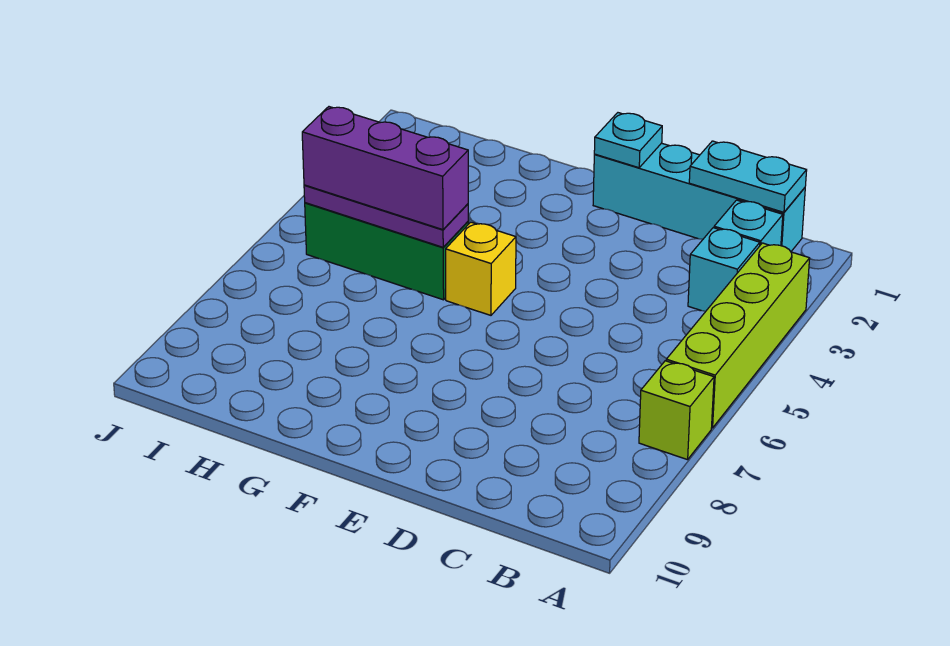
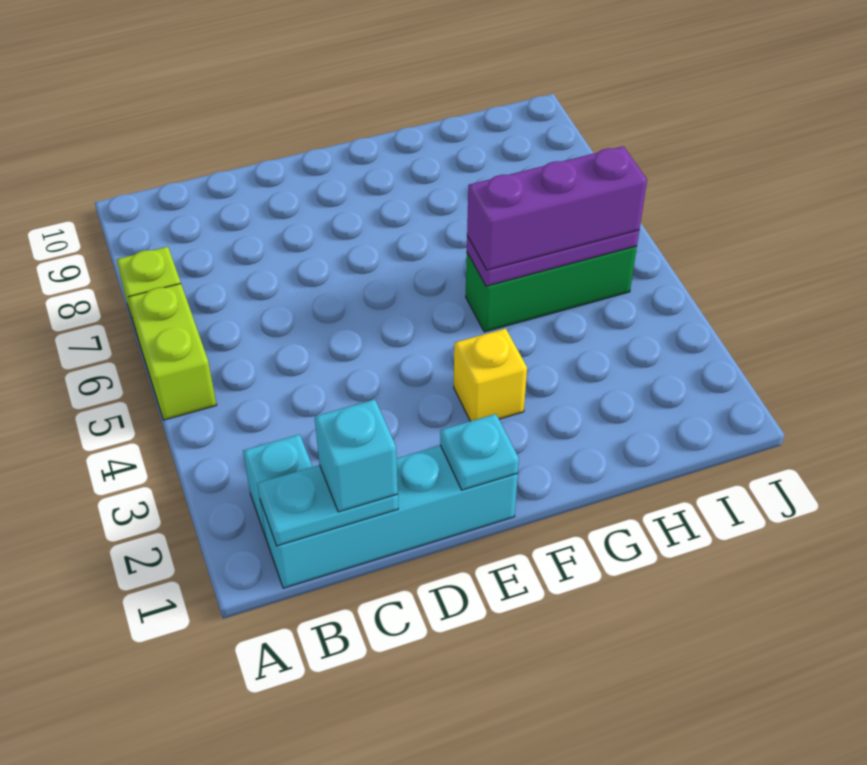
lime 1x4 brick [666,243,810,428] -> lime 1x2 brick [128,284,216,420]
cyan 1x1 brick [688,228,760,311] -> cyan 1x1 brick moved to [315,399,398,512]
yellow 1x1 brick [446,222,516,315] -> yellow 1x1 brick moved to [454,328,527,421]

